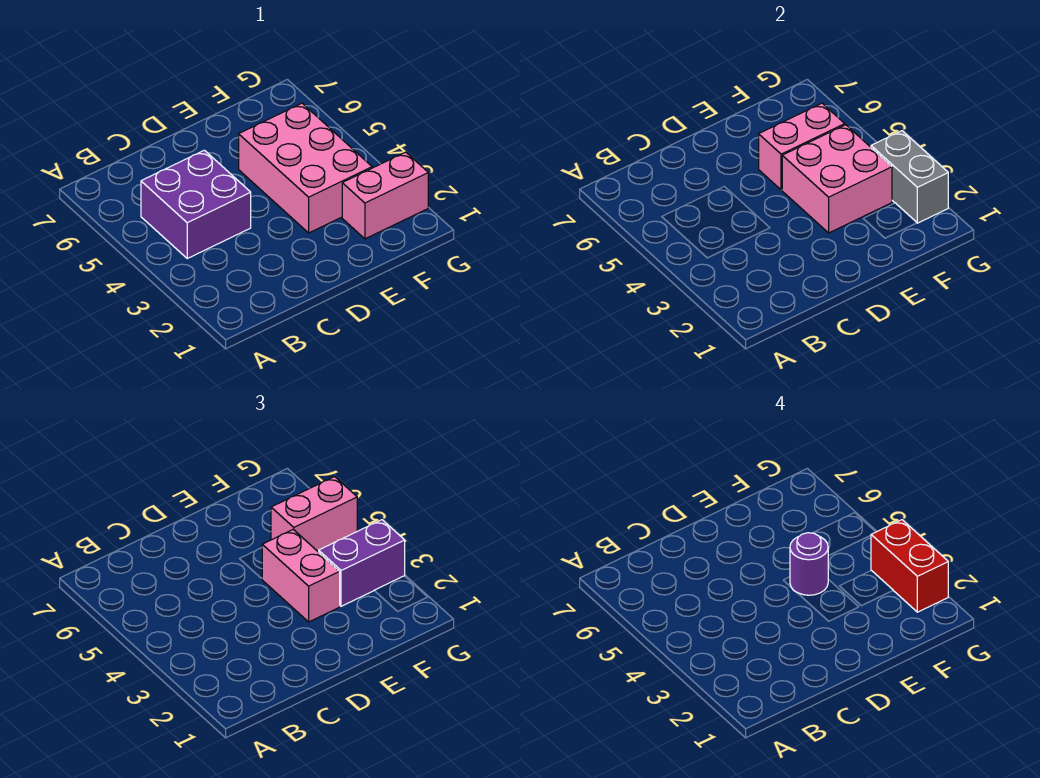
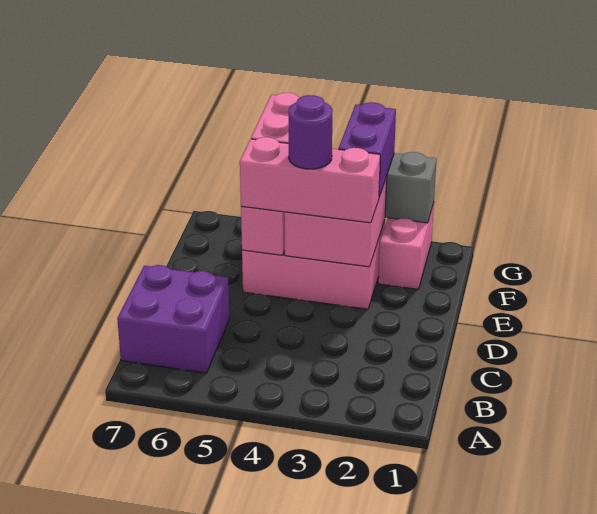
purple 2x2 brick [141,150,251,258] -> purple 2x2 brick moved to [117,265,230,373]
pink 1x2 brick [262,530,340,622] -> pink 1x3 brick [240,137,380,223]
red 1x2 brick [871,520,948,612] -> none

